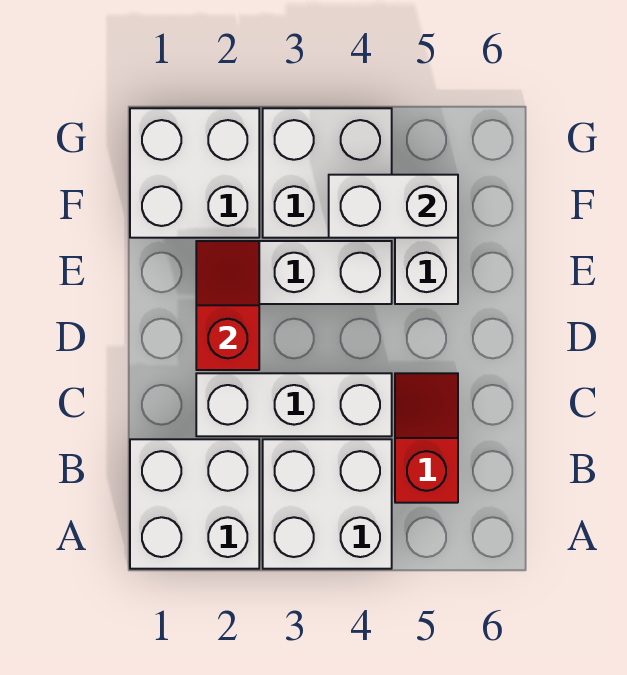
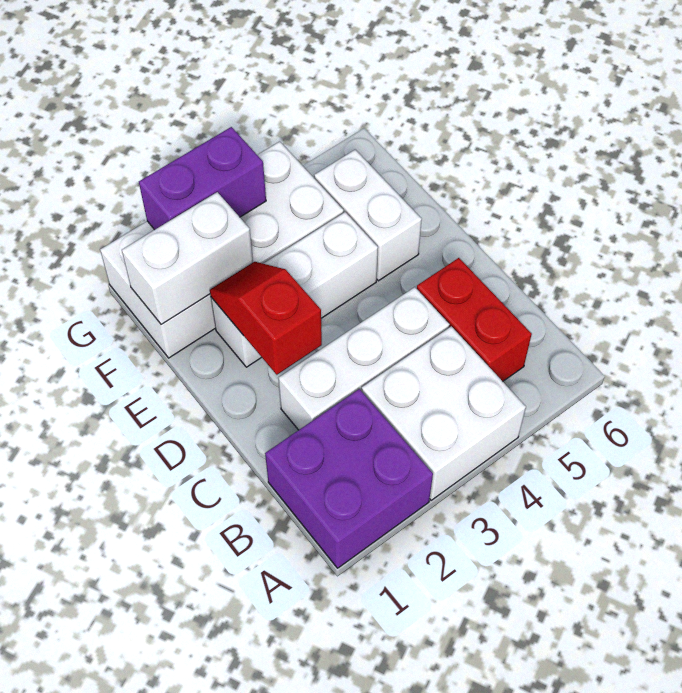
white 2x2 brick [130,439,259,569] -> purple 2x2 brick [265,389,433,568]
red 1x2 slope [395,373,458,503] -> red 1x2 brick [417,258,532,381]
white 1x2 brick [329,175,458,238] -> white 1x2 brick moved to [122,192,253,324]
none -> purple 1x2 brick [139,127,266,230]

